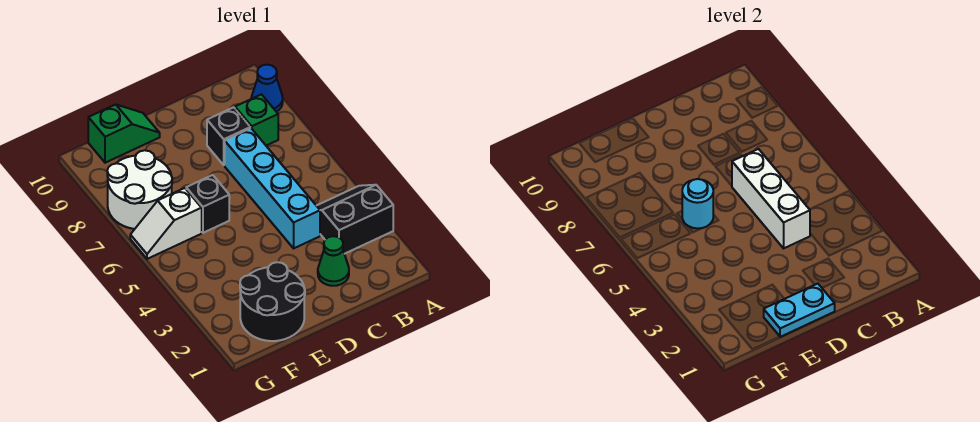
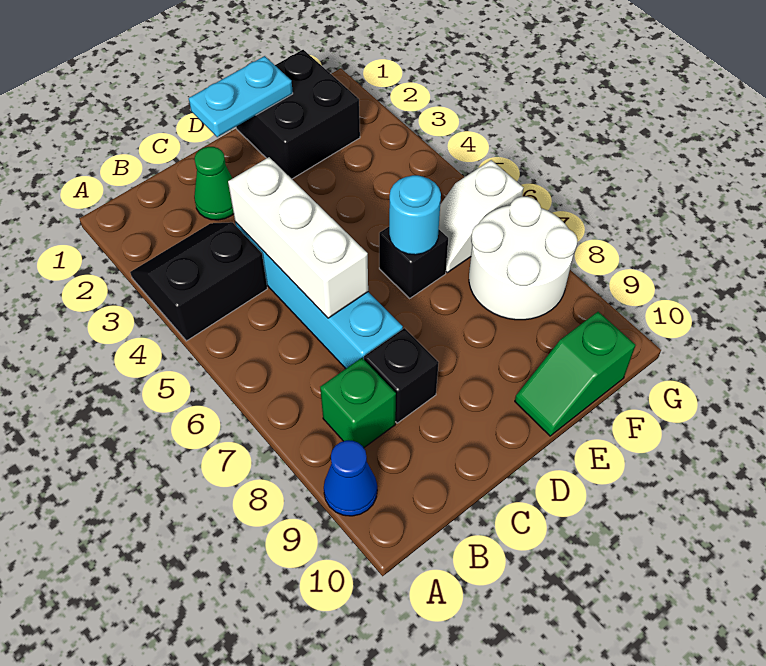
black 2x2 slope [317,185,393,254] -> black 2x2 slope turned to [130,222,267,341]
black 2x2 round brick [240,262,305,341] -> black 2x2 brick [236,50,360,179]
white 1x2 slope [130,188,202,259] -> white 1x2 slope turned to [439,160,523,273]

